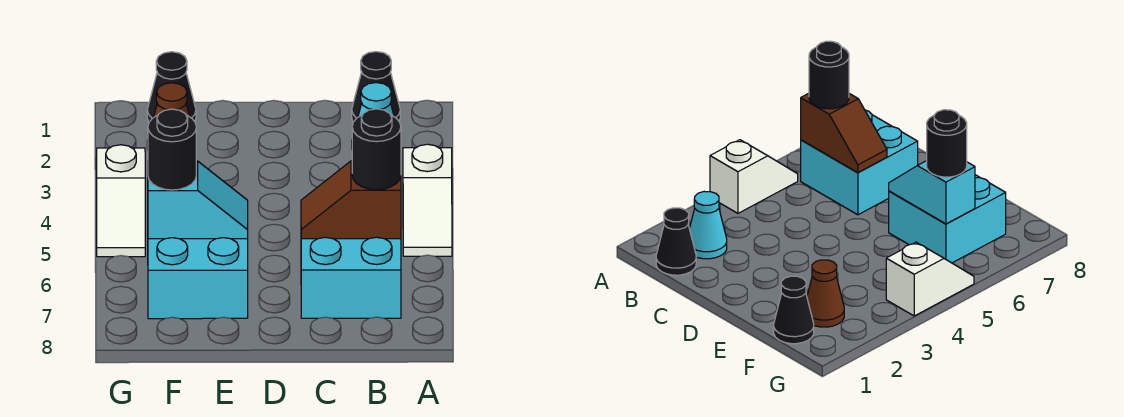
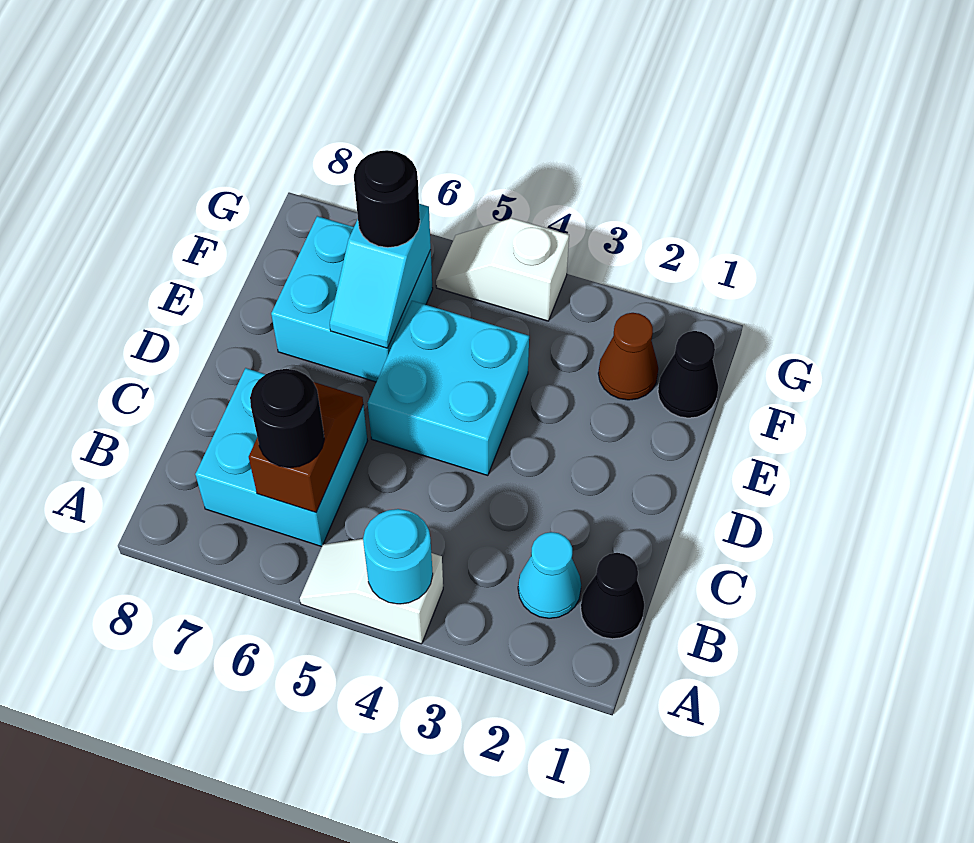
none -> cyan 1x1 round brick [363,509,433,604]
none -> cyan 2x2 brick [368,301,529,476]

